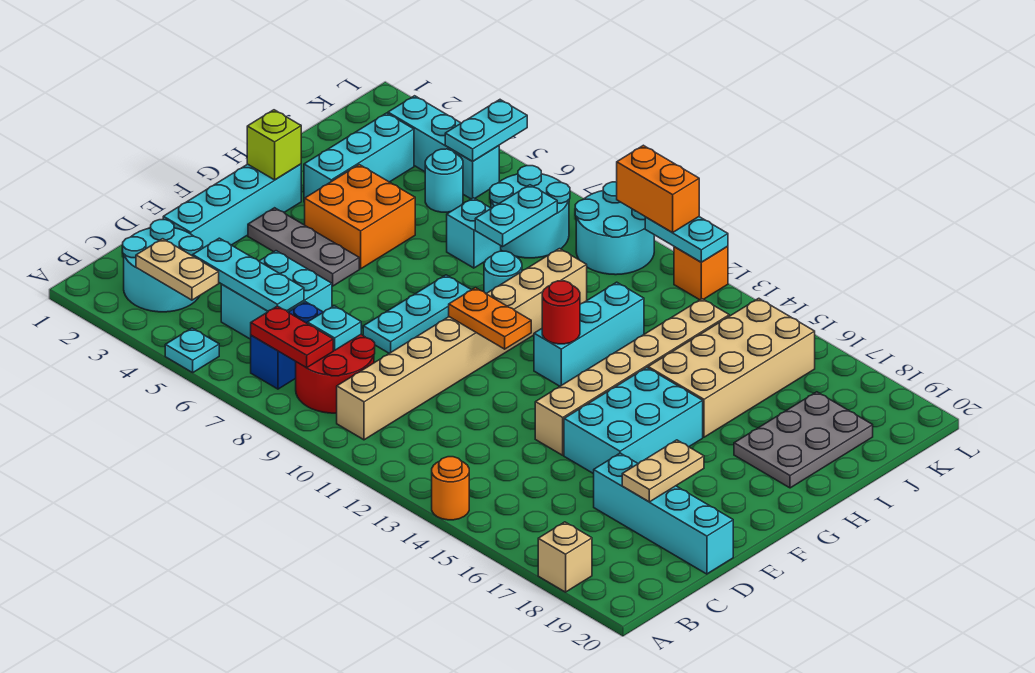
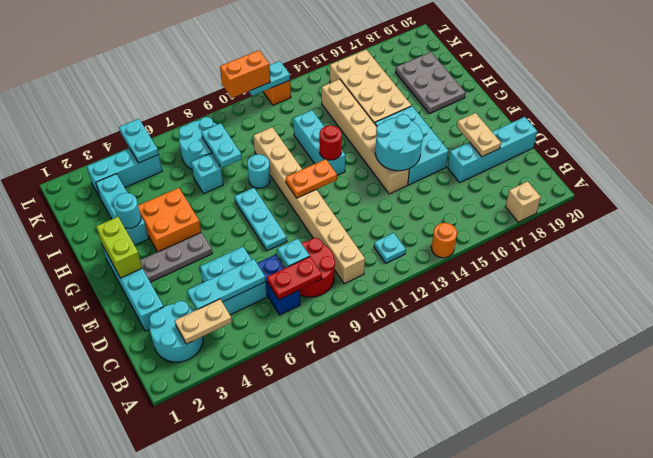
cyan 1x1 plate [165,328,219,373] -> cyan 1x1 plate moved to [374,233,406,263]
lime 1x1 brick [247,110,301,180] -> lime 1x2 brick [96,217,142,278]
cyan 1x1 round brick [425,149,463,212] -> cyan 1x1 round brick moved to [113,193,141,228]
cyan 2x2 round brick [575,182,654,275] -> cyan 2x2 round brick moved to [375,114,423,171]

